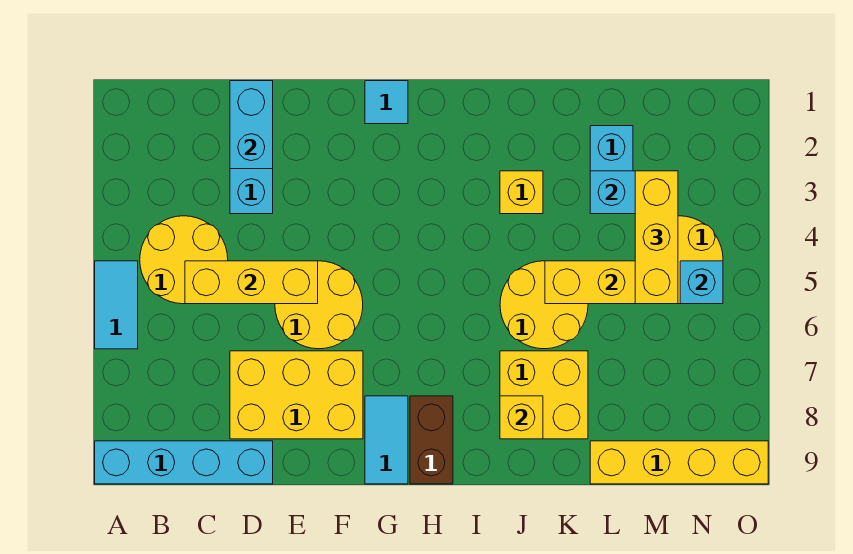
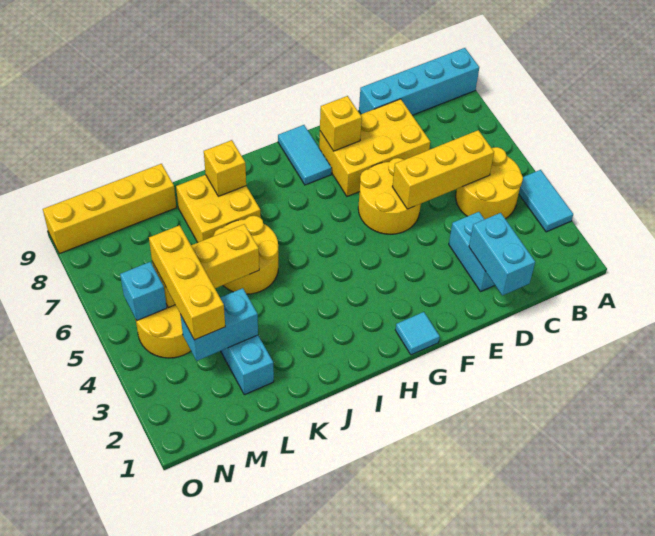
cyan 1x2 tile [95,261,138,349] -> cyan 1x2 tile moved to [519,170,573,232]
brown 1x2 brick [410,396,453,484] -> none
yellow 1x1 brick [500,171,543,214] -> yellow 1x1 brick moved to [320,96,362,151]

